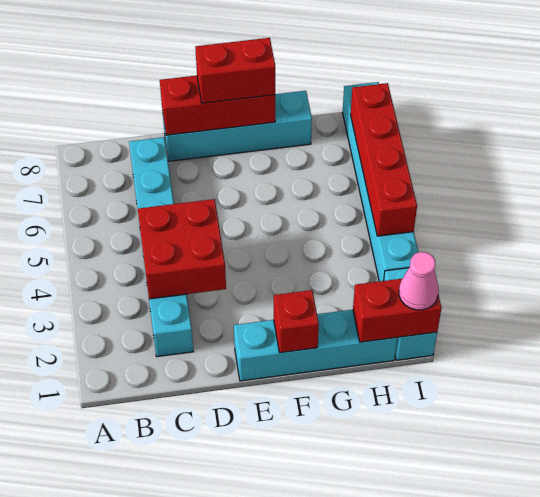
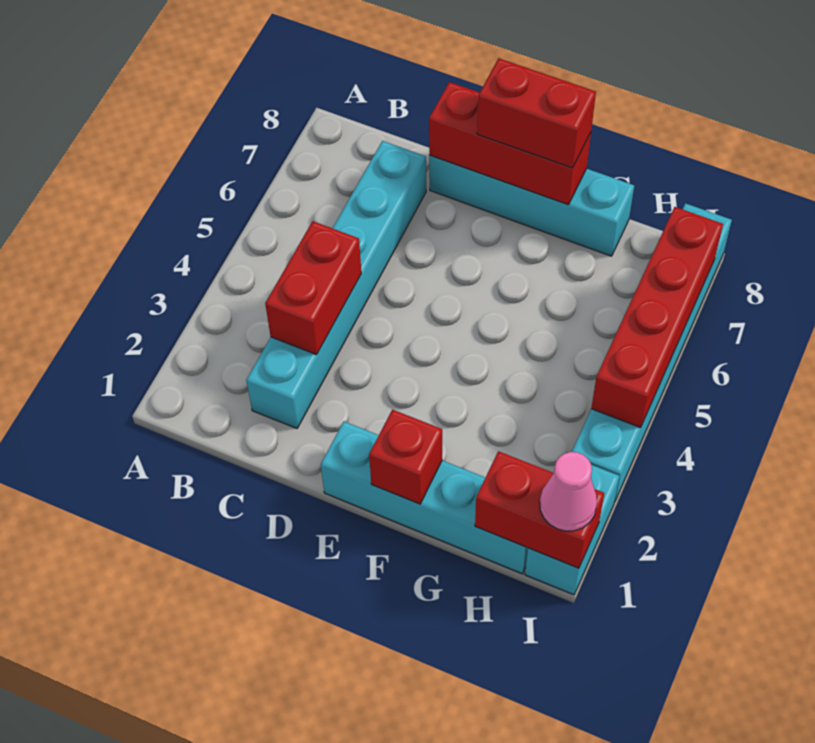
red 2x2 brick [138,199,226,299] -> red 1x2 brick [265,221,361,355]

